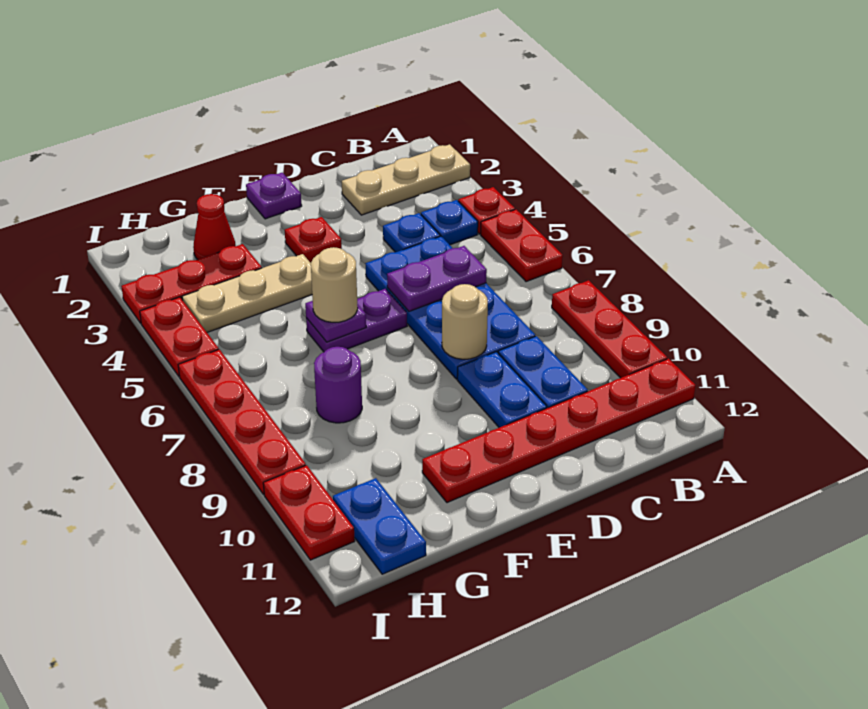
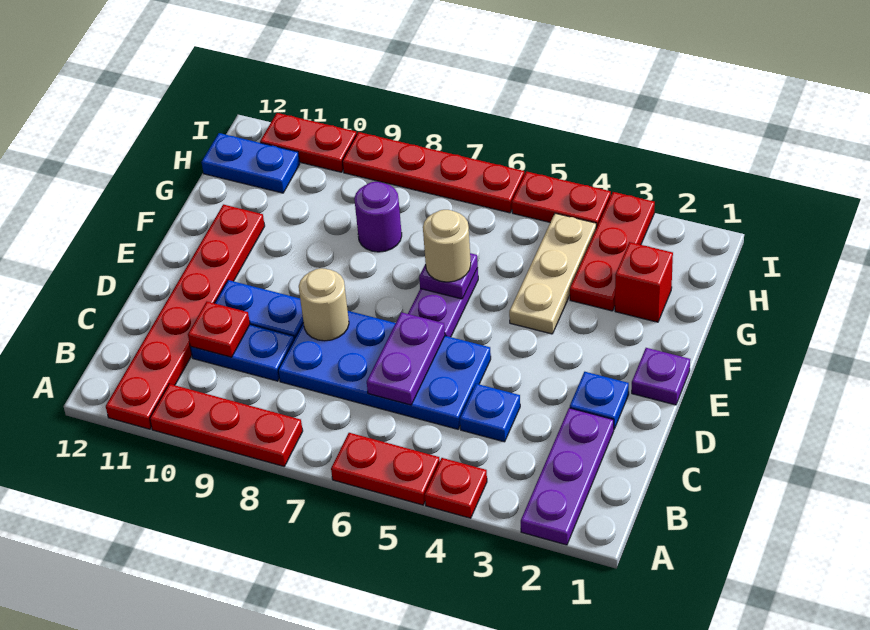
tan 1x3 plate [342,144,470,215] -> purple 1x3 plate [521,408,614,545]
blue 1x1 plate [421,200,478,245] -> blue 1x1 plate moved to [570,372,629,429]
red 1x1 plate [285,217,342,263] -> red 1x1 plate moved to [188,302,250,357]
red 1x1 cone [193,194,236,259] -> red 1x1 brick [615,242,673,322]

